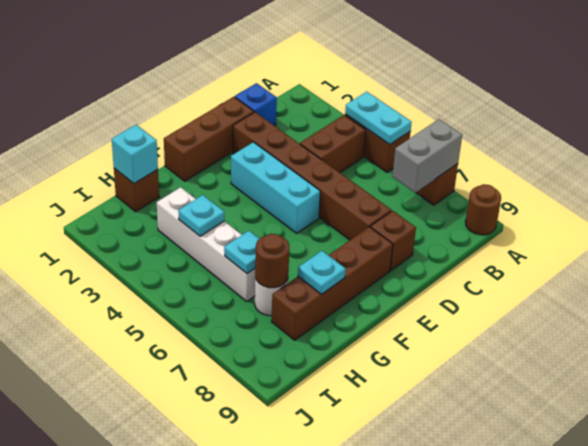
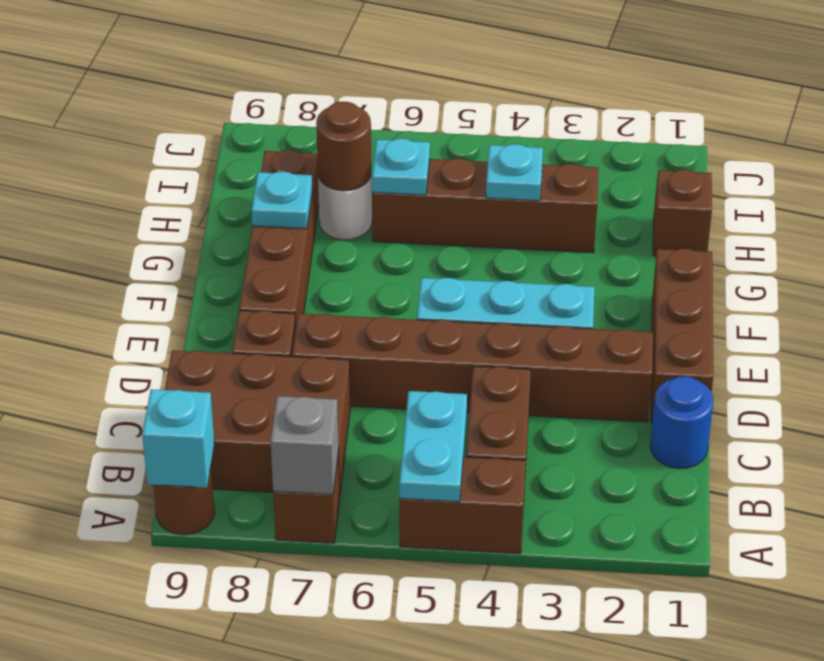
cyan 1x2 plate [345,92,412,144] -> cyan 1x2 plate turned to [399,391,467,502]
grey 1x2 brick [392,119,462,193] -> grey 1x1 brick [271,396,339,495]
none -> brown 2x3 brick [165,350,350,493]
blue 1x1 brick [235,83,277,126] -> blue 1x1 round brick [650,376,714,469]
cyan 1x1 brick [112,125,158,184] -> cyan 1x1 brick moved to [142,389,214,488]
white 1x4 brick [157,187,255,301] -> brown 1x4 brick [372,158,599,253]

